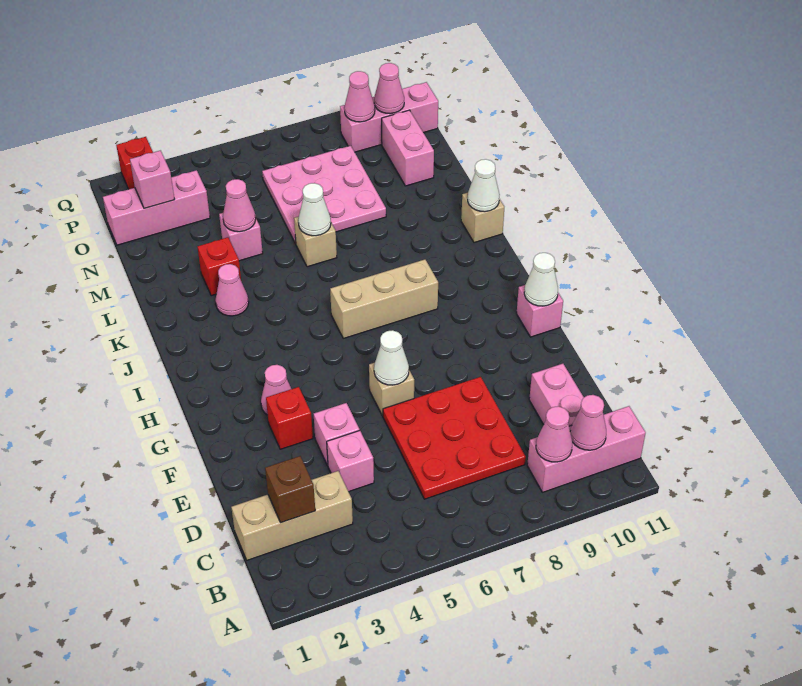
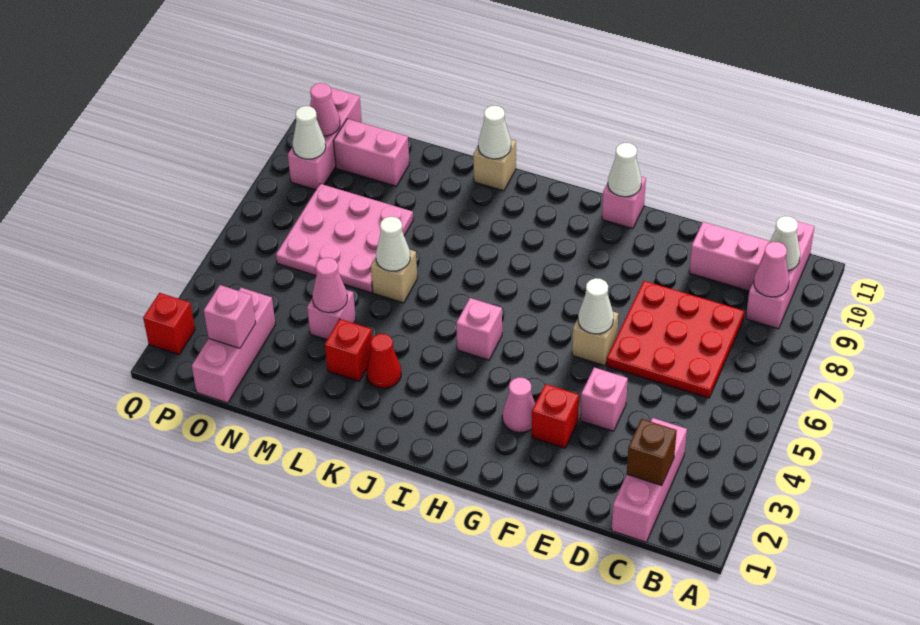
pink 1x1 cone [570,395,606,450] -> white 1x1 cone [769,216,800,271]
tan 1x3 brick [231,471,353,560] -> pink 1x3 brick [612,418,687,542]
pink 1x1 brick [327,431,374,492] -> pink 1x1 brick moved to [456,298,502,360]
tan 1x3 brick [330,259,438,338] -> none
pink 1x1 cone [215,264,249,316] -> red 1x1 cone [366,334,401,388]
pink 1x1 cone [344,71,375,122] -> white 1x1 cone [293,106,326,159]

